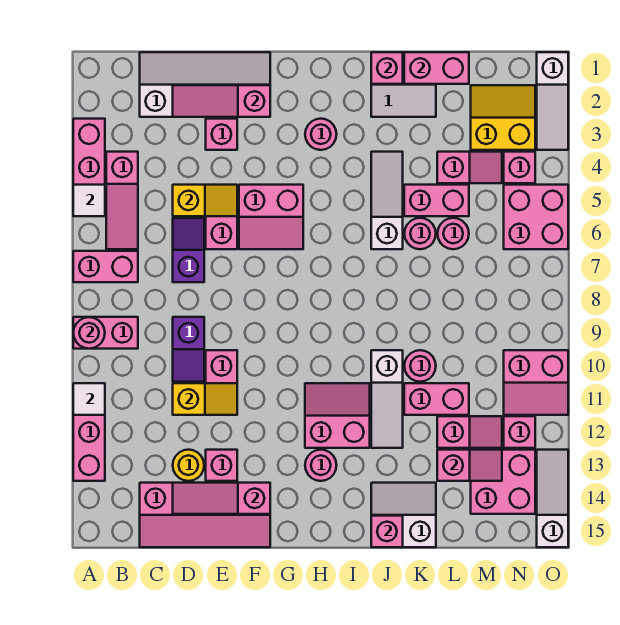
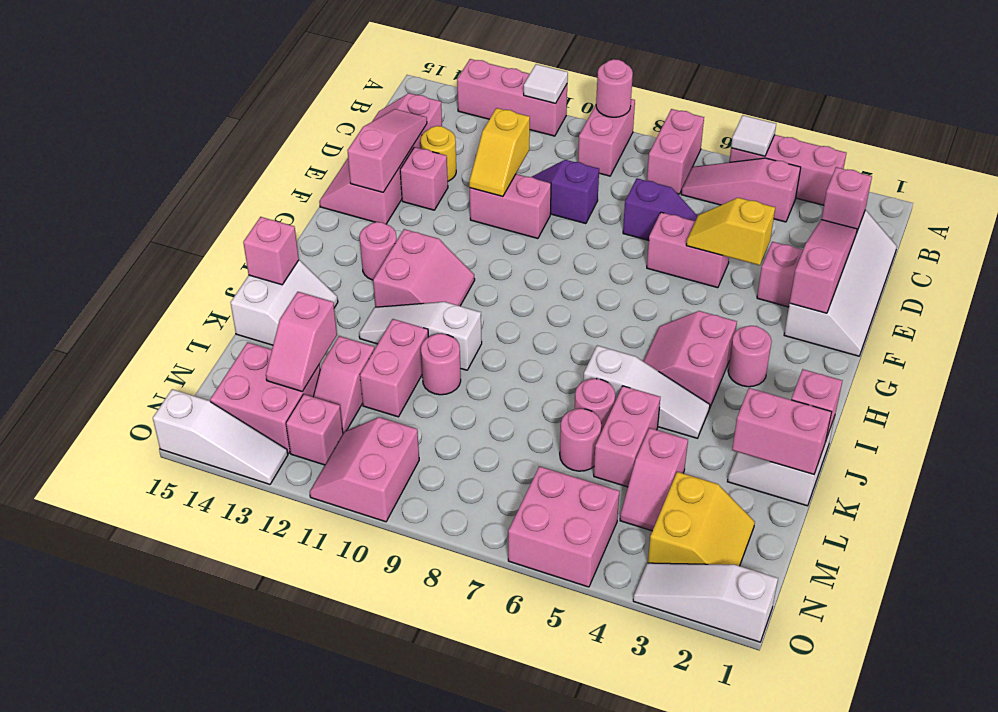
yellow 1x2 slope [173,185,237,216] -> yellow 1x2 slope turned to [686,198,775,265]
pink 2x2 slope [239,185,303,249] -> pink 2x2 slope moved to [643,311,737,408]
pink 1x2 brick [404,52,469,84] -> pink 1x2 brick turned to [732,388,831,474]
pink 1x1 brick [504,152,535,183] -> pink 1x1 brick moved to [821,167,872,231]

